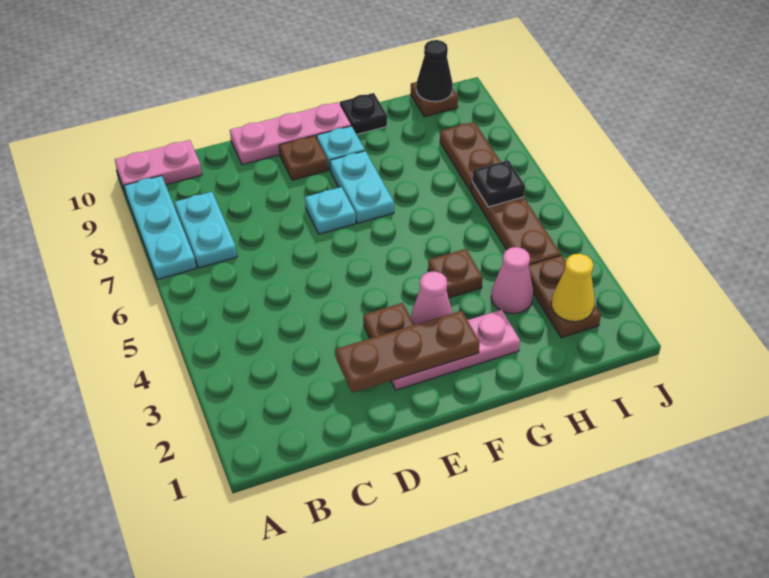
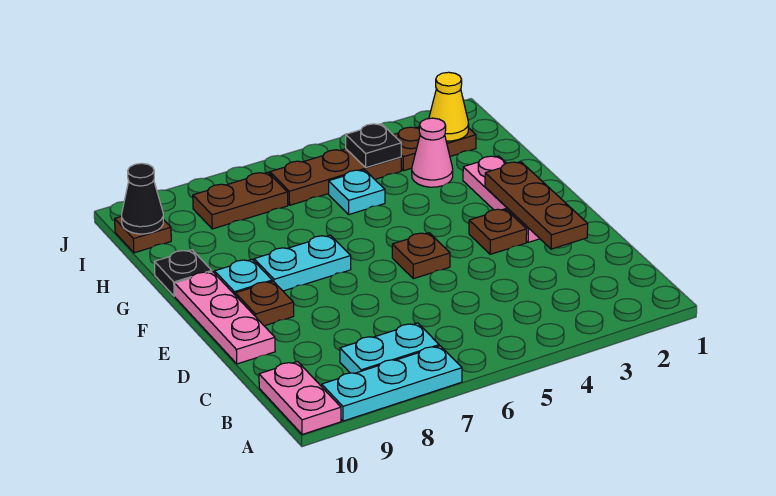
cyan 1x1 plate [305,187,356,234] -> cyan 1x1 plate moved to [329,170,385,214]
pink 1x1 cone [411,271,452,325] -> none
brown 1x1 plate [428,249,483,298] -> brown 1x1 plate moved to [392,233,450,279]
black 1x1 plate [472,160,525,207] -> black 1x1 plate moved to [346,124,401,168]

